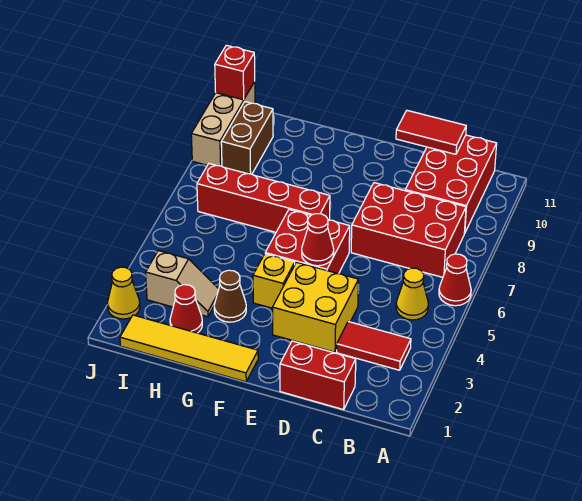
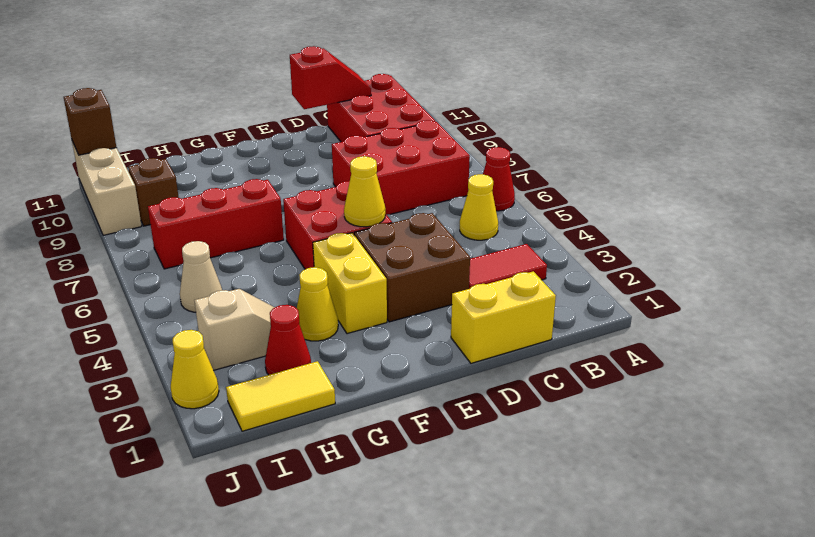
red 1x2 brick [280,341,356,410] -> yellow 1x2 brick [451,271,556,363]
red 1x2 tile [396,111,466,154] -> red 1x2 slope [290,46,371,109]
yellow 2x2 brick [272,262,358,352] -> brown 2x2 brick [354,213,470,322]
red 1x1 cone [302,214,334,266] -> yellow 1x1 cone [344,156,385,227]
yellow 1x4 tile [120,315,258,382] -> yellow 1x2 tile [226,361,335,431]
yellow 1x1 brick [253,254,295,308] -> yellow 1x2 brick [313,233,387,334]
red 1x4 brick [197,164,330,232] -> red 1x3 brick [148,179,284,269]
brown 1x1 cone [214,270,246,322] -> yellow 1x1 cone [297,267,338,341]
none -> tan 1x1 cone [180,241,222,312]
brown 1x2 brick [221,102,273,174] -> brown 1x1 brick [128,158,179,226]
red 1x1 brick [215,45,255,100] -> brown 1x1 brick [64,88,116,155]

